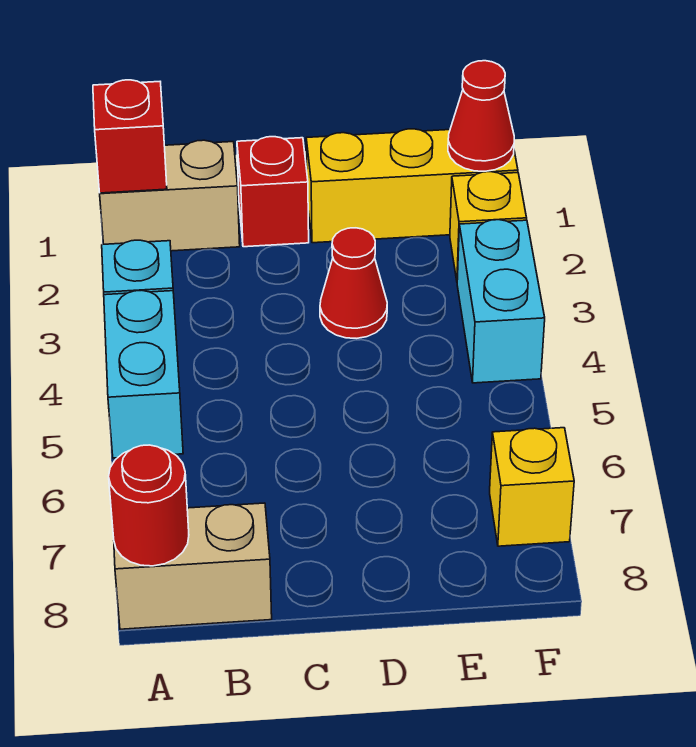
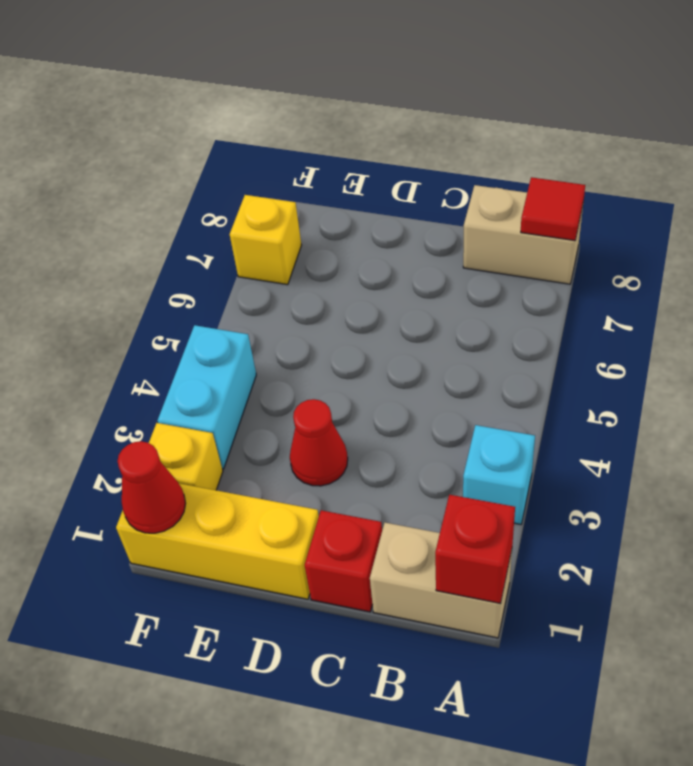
cyan 1x2 brick [104,291,183,458] -> none
red 1x1 round brick [109,445,189,566] -> red 1x1 tile [521,177,585,241]

